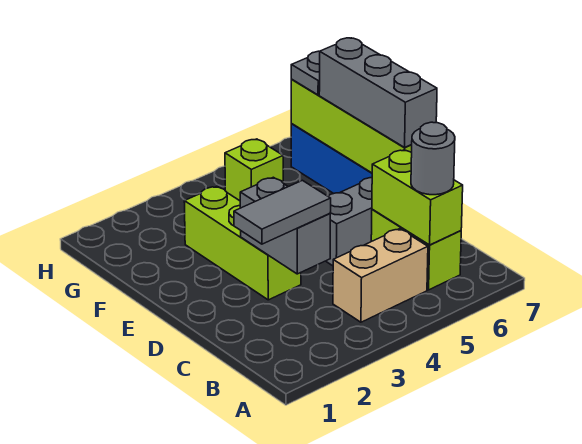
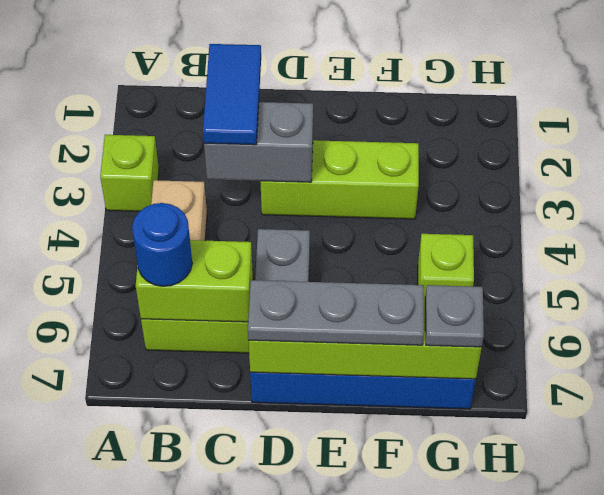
none -> lime 1x1 brick [100,135,159,211]
grey 1x1 round brick [411,122,455,195] -> blue 1x1 round brick [132,203,192,286]
grey 1x2 tile [234,180,331,244] -> blue 1x2 tile [203,44,261,145]
grey 1x3 brick [319,38,437,147] -> grey 1x3 plate [248,280,424,345]

